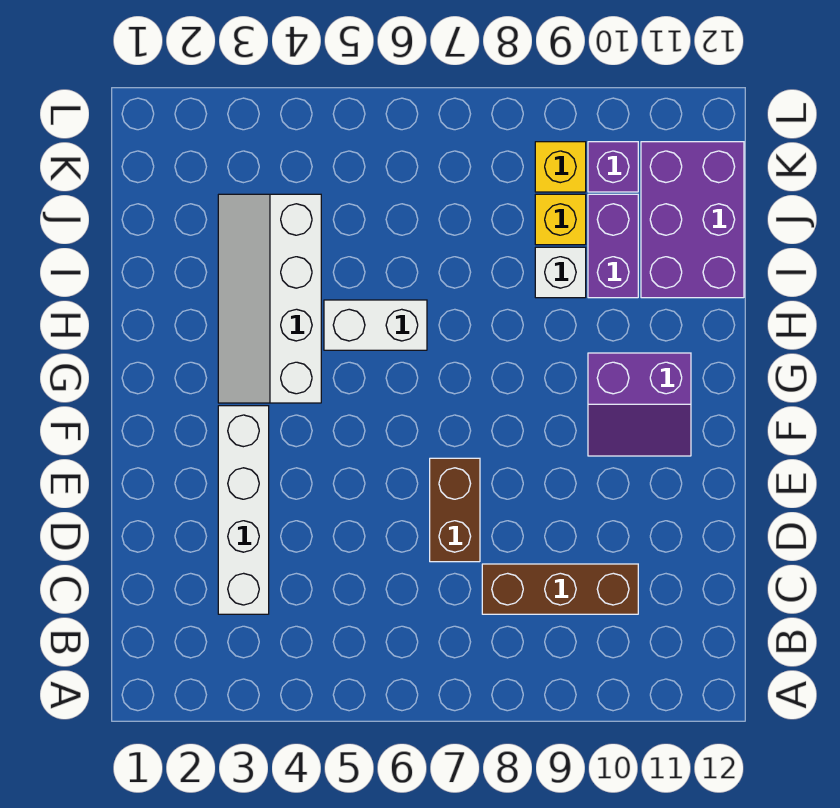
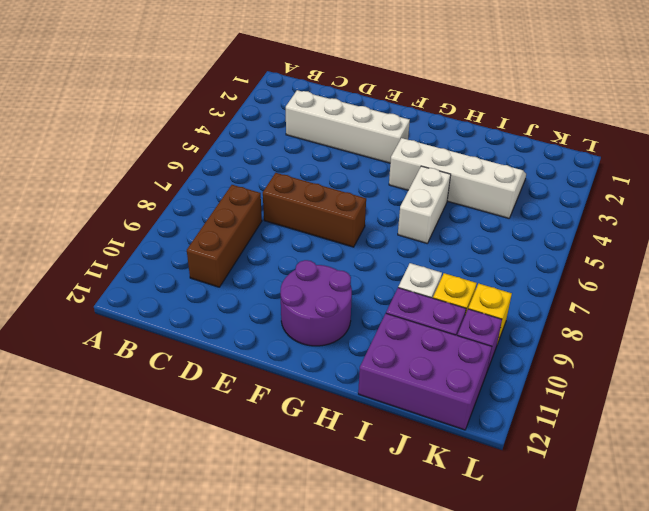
brown 1x2 brick [430,458,480,562] -> brown 1x3 brick [263,173,366,247]
purple 2x2 slope [588,353,691,456] -> purple 2x2 round brick [280,260,352,346]

